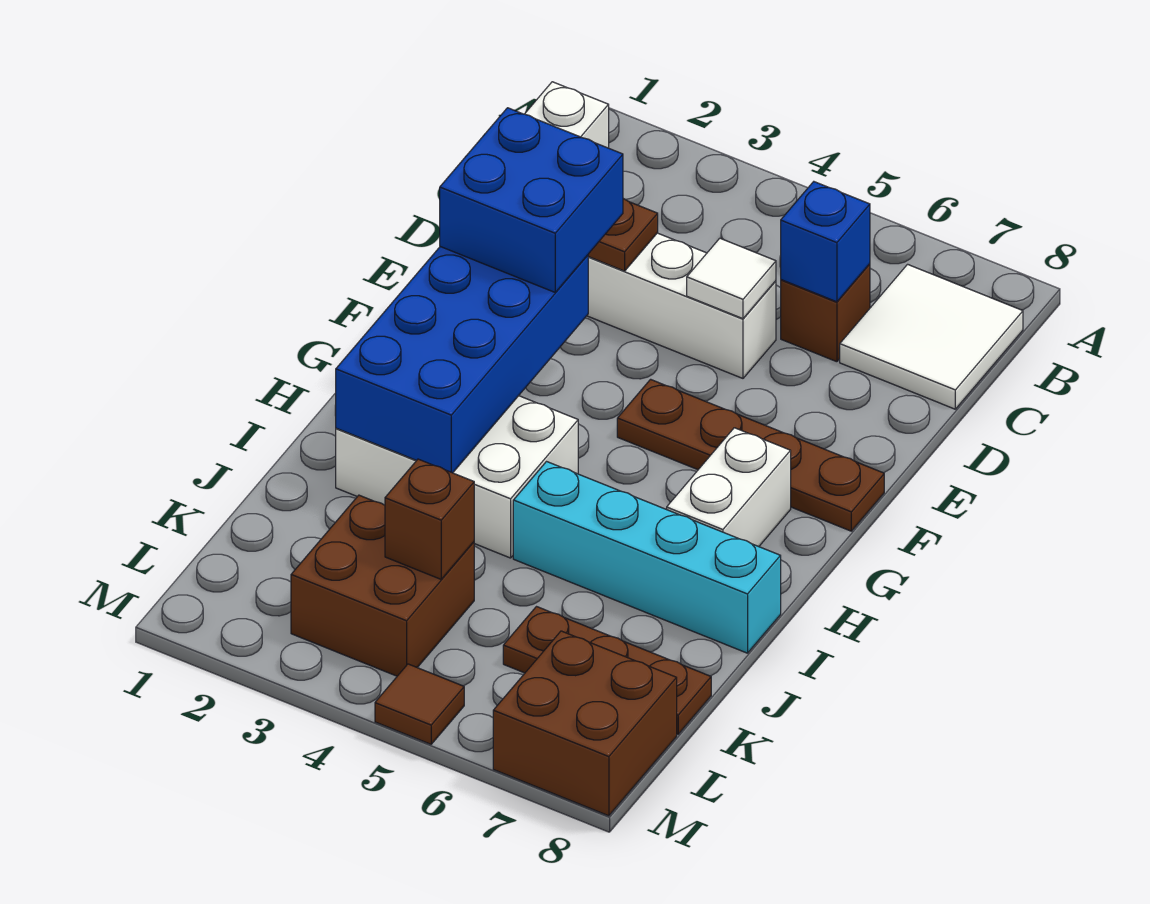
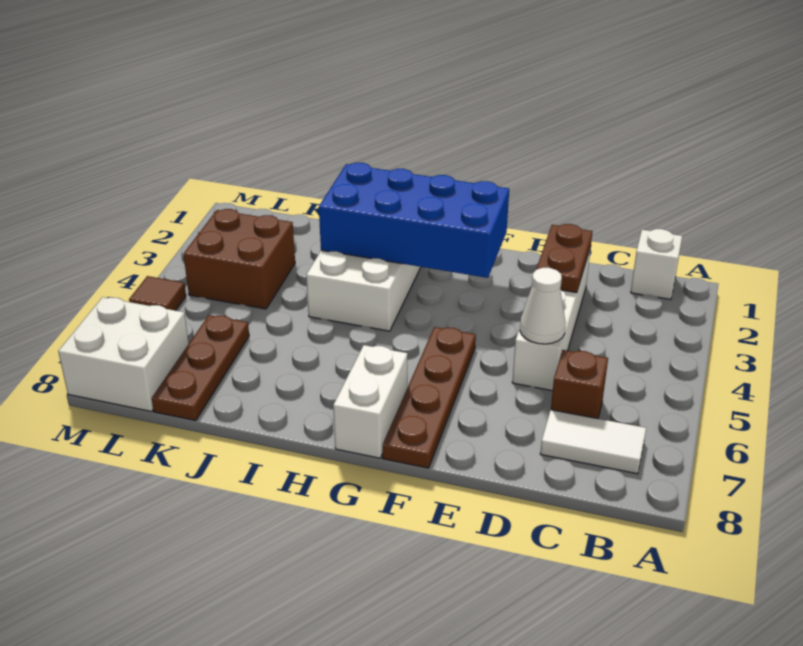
white 2x2 tile [840,264,1023,409] -> white 1x2 tile [540,410,646,474]
blue 1x1 brick [781,182,870,302] -> none
white 1x1 tile [687,238,776,319] -> white 1x1 cone [520,268,566,344]
blue 2x2 brick [440,108,623,292] -> none
white 1x2 brick [667,428,791,547] -> white 1x2 brick turned to [333,345,408,458]
cyan 1x4 brick [513,462,781,653] -> none
brown 1x1 brick [385,459,474,579] -> none
brown 2x2 brick [493,631,677,816] -> white 2x2 brick [58,297,189,412]

